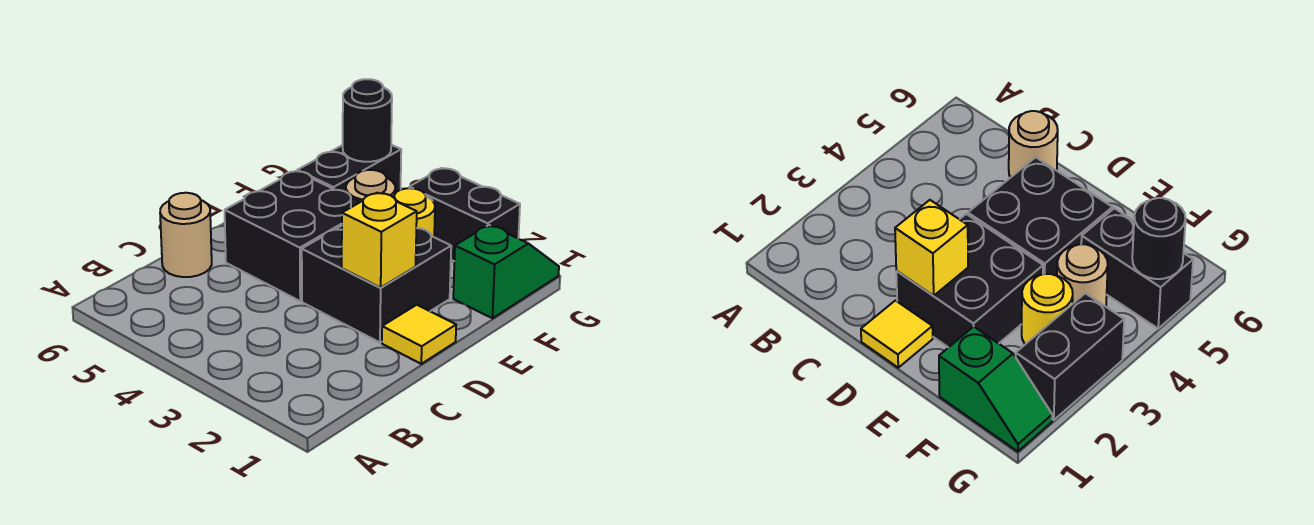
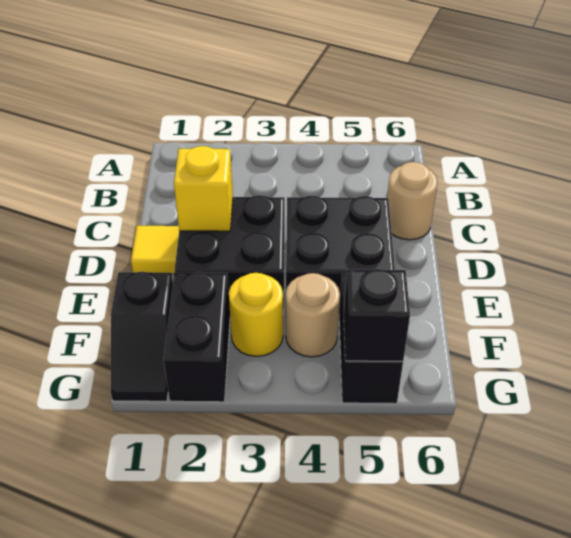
green 1x2 slope [453,225,559,318] -> black 1x2 slope [111,272,173,401]
black 1x2 brick [409,168,520,261] -> black 1x2 brick turned to [164,272,230,402]
black 1x1 round brick [343,79,392,162] -> black 1x1 brick [344,269,410,361]

